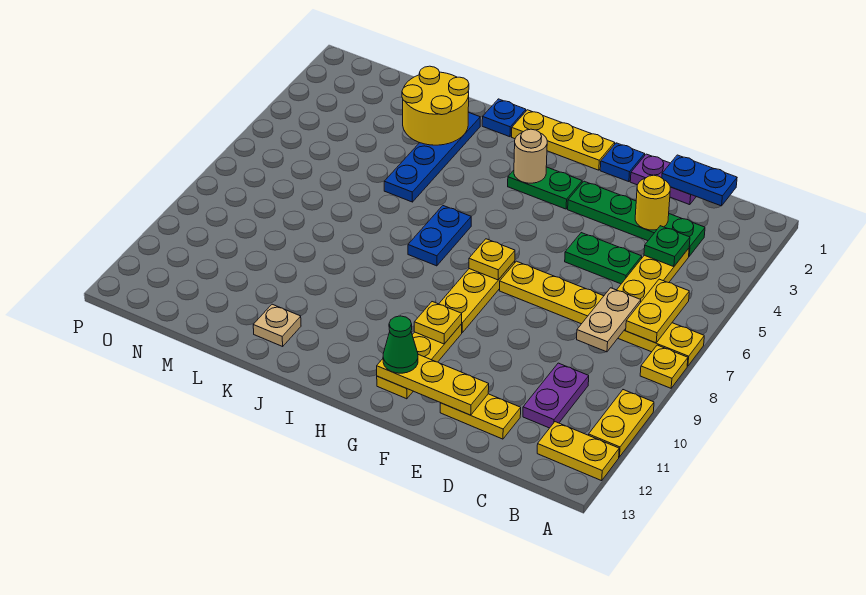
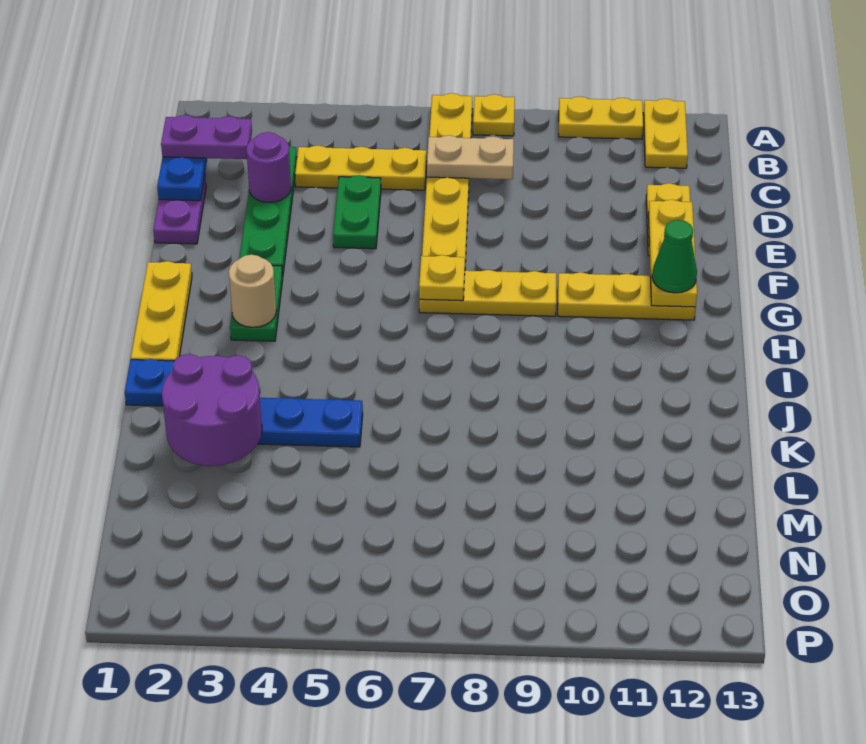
yellow 1x2 plate [626,279,689,343] -> none
green 1x1 plate [644,226,690,267] -> none
purple 1x2 plate [523,363,589,428] -> purple 1x2 plate moved to [161,115,252,159]
yellow 1x1 round brick [635,175,670,230] -> purple 1x1 round brick [246,132,291,202]
blue 1x1 plate [600,143,645,182] -> none
yellow 1x1 plate [414,302,462,344] -> none
blue 1x2 plate [408,206,471,266] -> none
yellow 2x2 round brick [402,66,469,145] -> purple 2x2 round brick [162,354,262,466]
tan 1x1 plate [253,304,301,346] -> none

